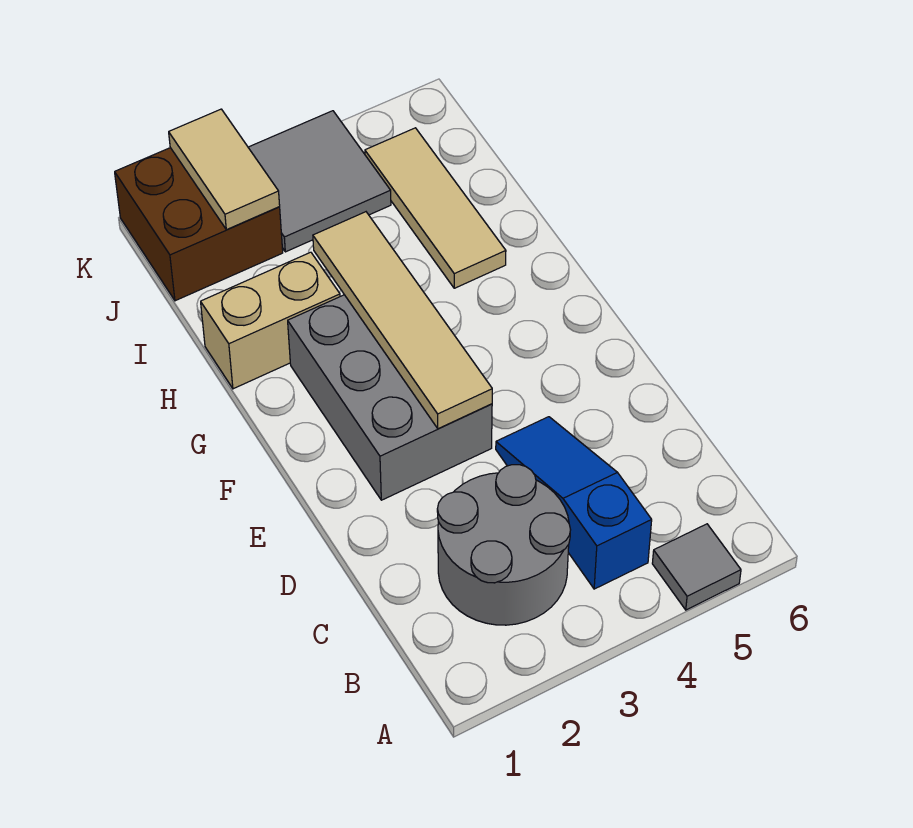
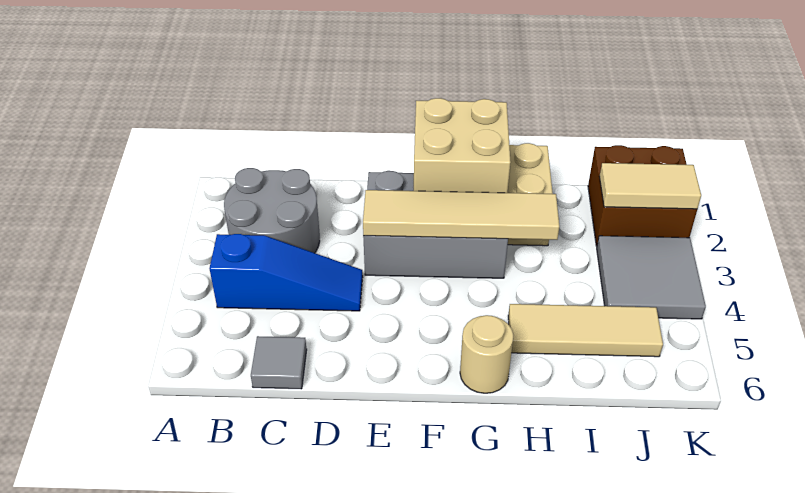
grey 1x1 tile [652,524,741,610] -> grey 1x1 tile moved to [251,336,307,389]
none -> tan 2x2 brick [414,98,510,193]
none -> tan 1x1 round brick [460,315,514,393]

